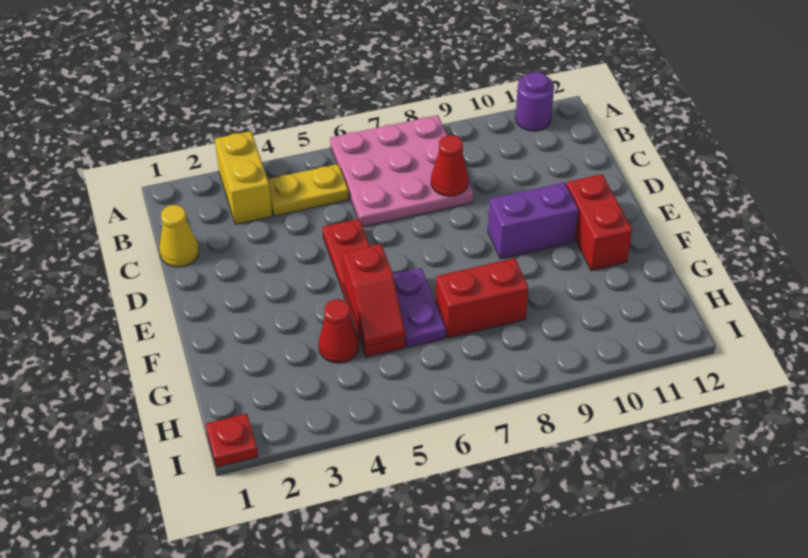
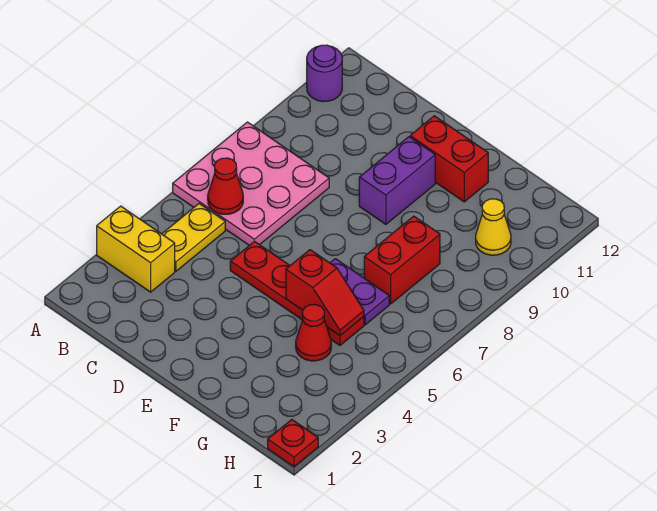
yellow 1x1 cone [160,205,199,267] -> yellow 1x1 cone moved to [476,199,511,255]
red 1x1 cone [431,135,469,196] -> red 1x1 cone moved to [208,158,243,214]

